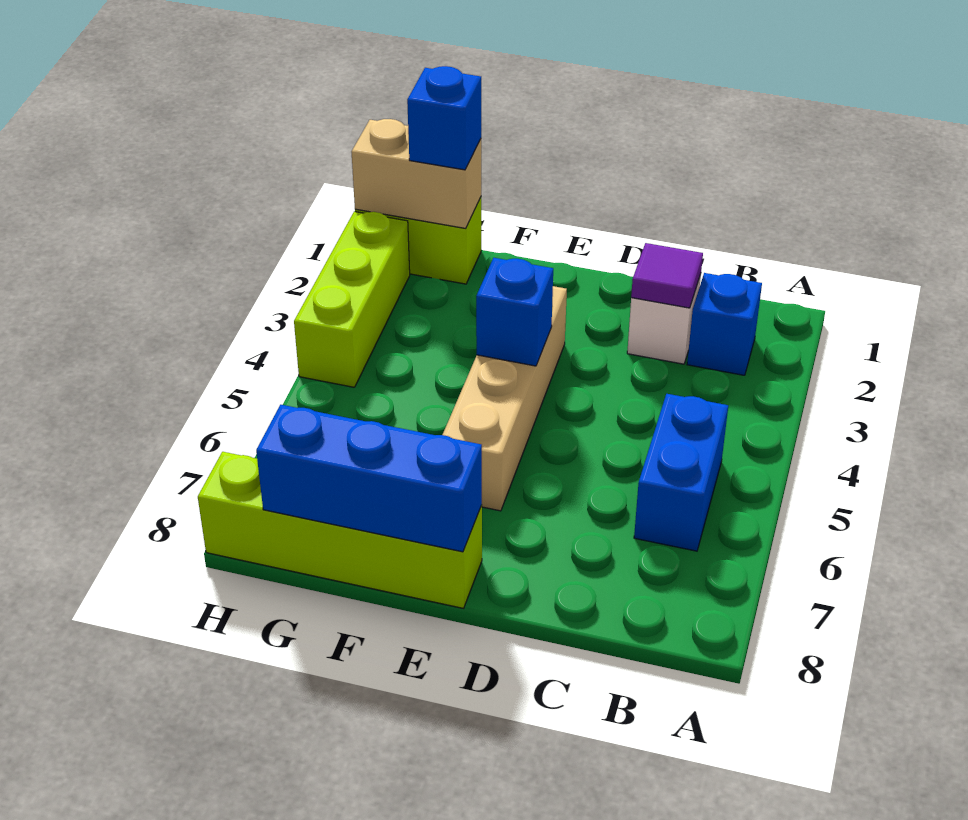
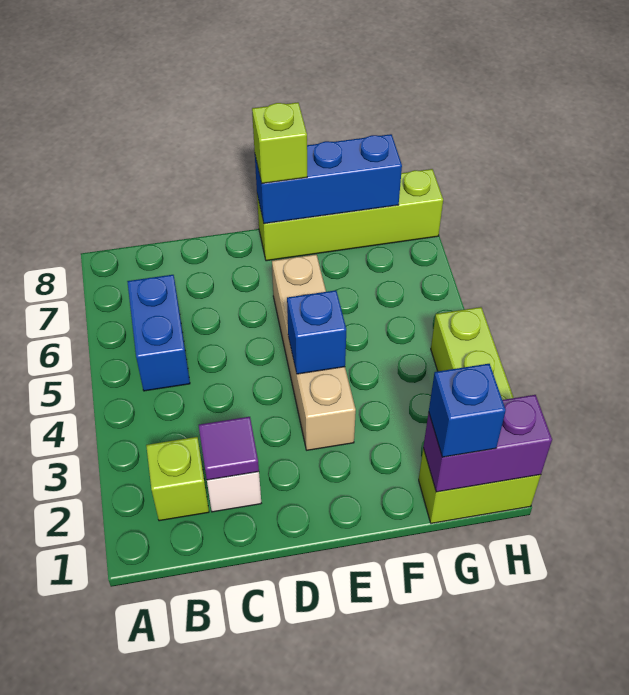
blue 1x1 brick [687,273,762,375] -> lime 1x1 brick [146,437,209,521]
none -> lime 1x1 brick [252,102,307,183]
tan 1x2 brick [351,119,481,228] -> purple 1x2 brick [423,395,552,492]

